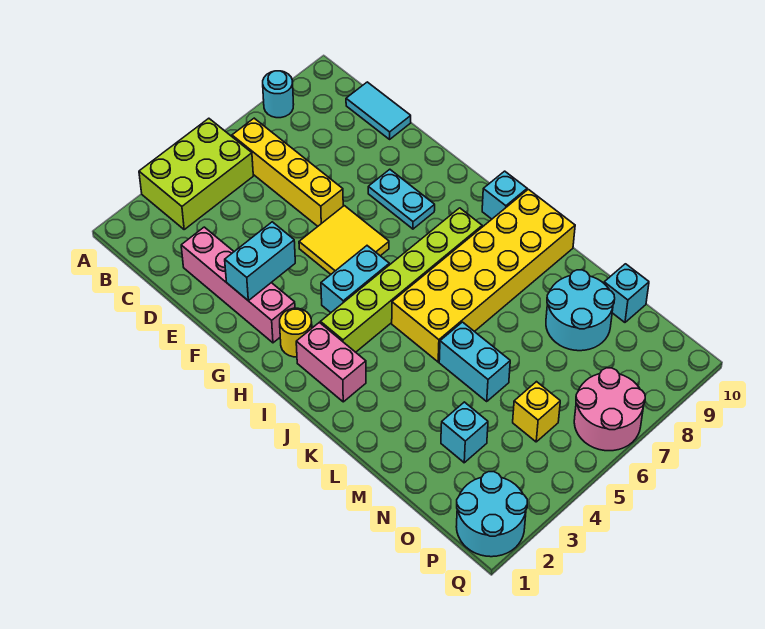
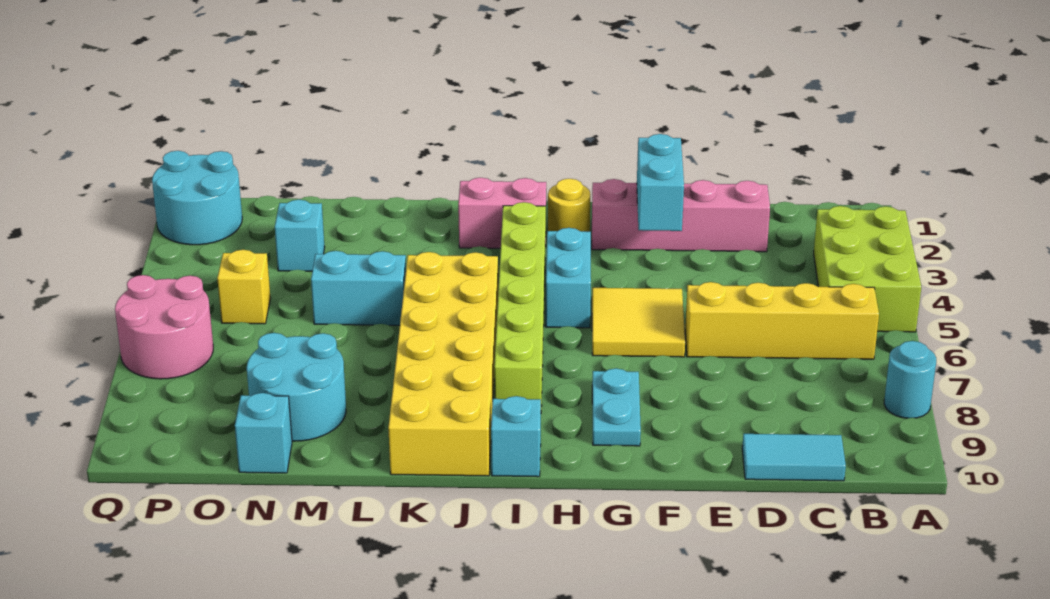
cyan 1x2 plate [368,169,435,229] -> cyan 1x2 plate turned to [592,368,641,446]

